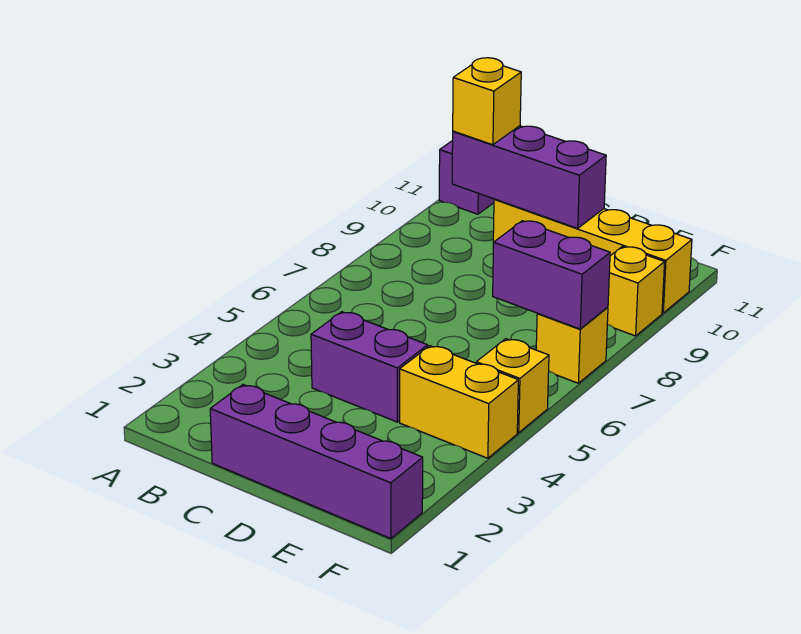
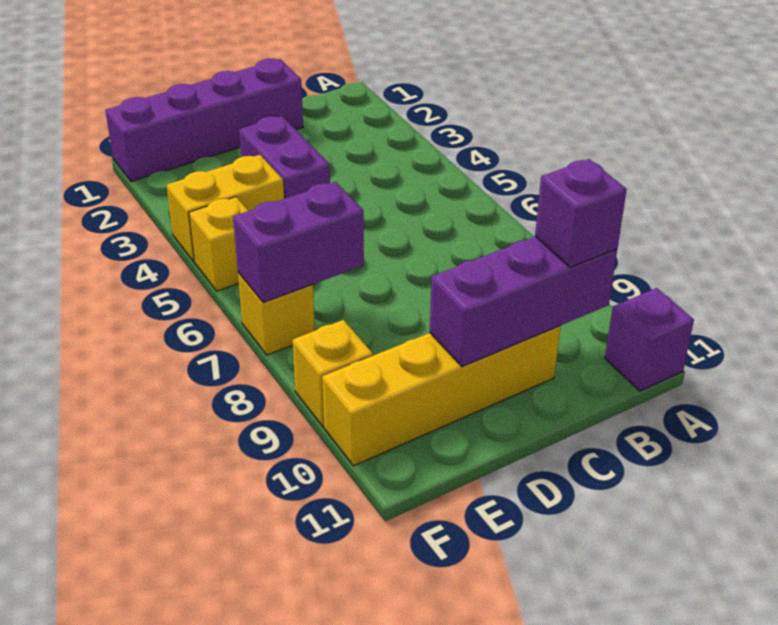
yellow 1x1 brick [453,58,521,145] -> purple 1x1 brick [535,159,627,267]
purple 1x2 brick [311,312,428,422] -> purple 1x2 brick turned to [239,116,330,199]

